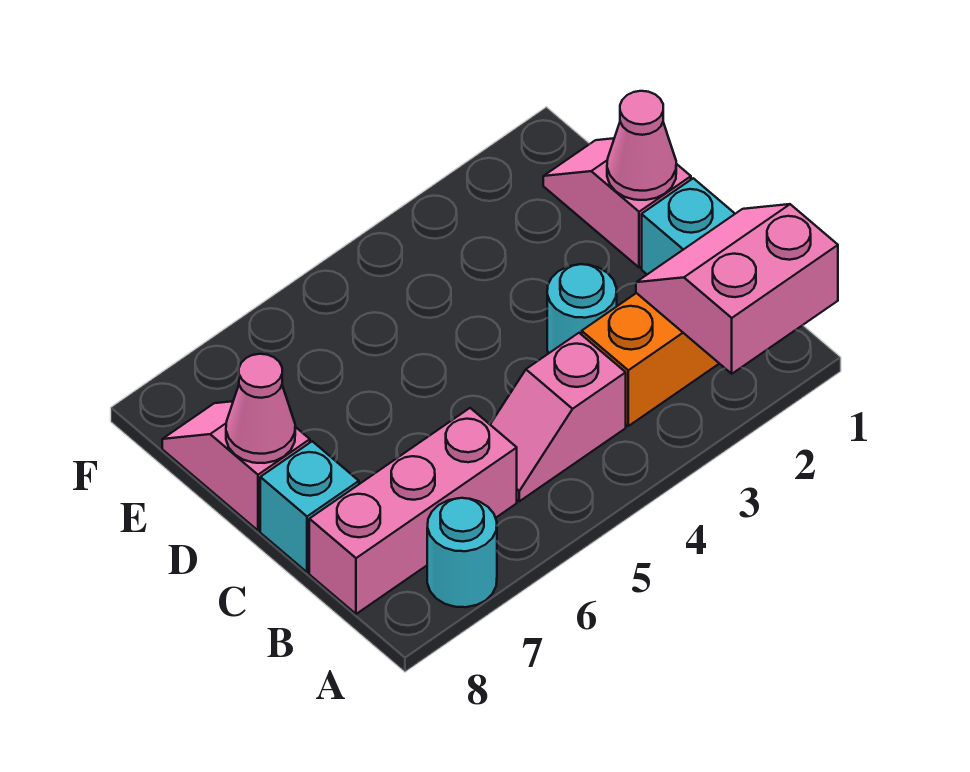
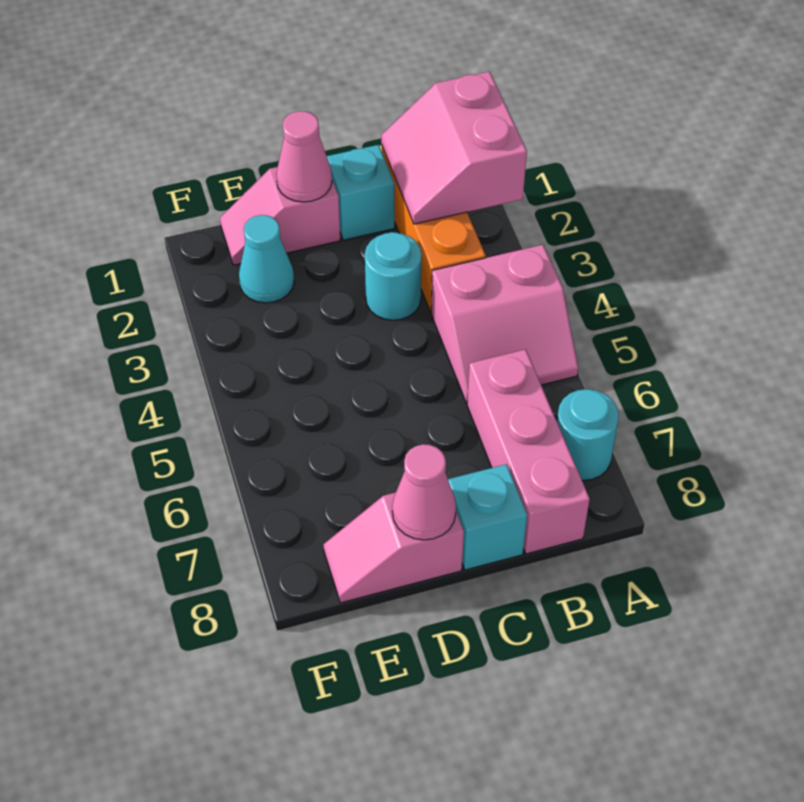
pink 1x2 slope [490,333,626,501] -> pink 2x2 slope [431,245,578,403]
none -> cyan 1x1 cone [239,215,294,303]

